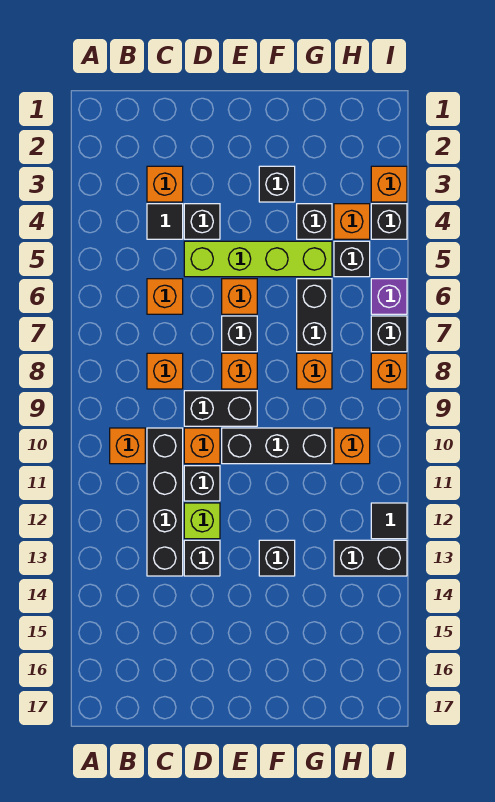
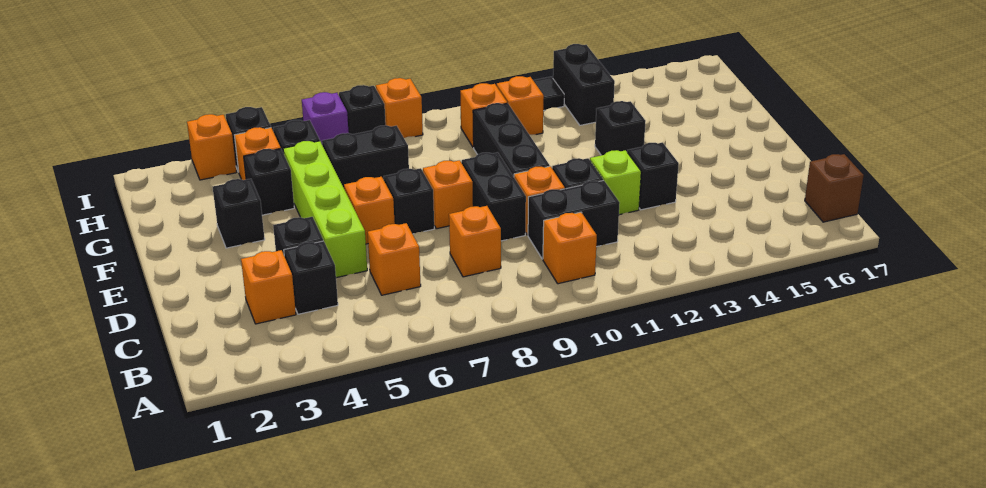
none -> brown 1x1 brick [805,154,864,222]
black 1x1 tile [147,204,183,239] -> black 1x1 brick [284,241,338,314]
black 1x4 brick [147,428,183,576] -> black 1x2 brick [528,180,620,259]
orange 1x1 brick [297,353,332,389] -> orange 1x1 brick moved to [497,76,544,135]

